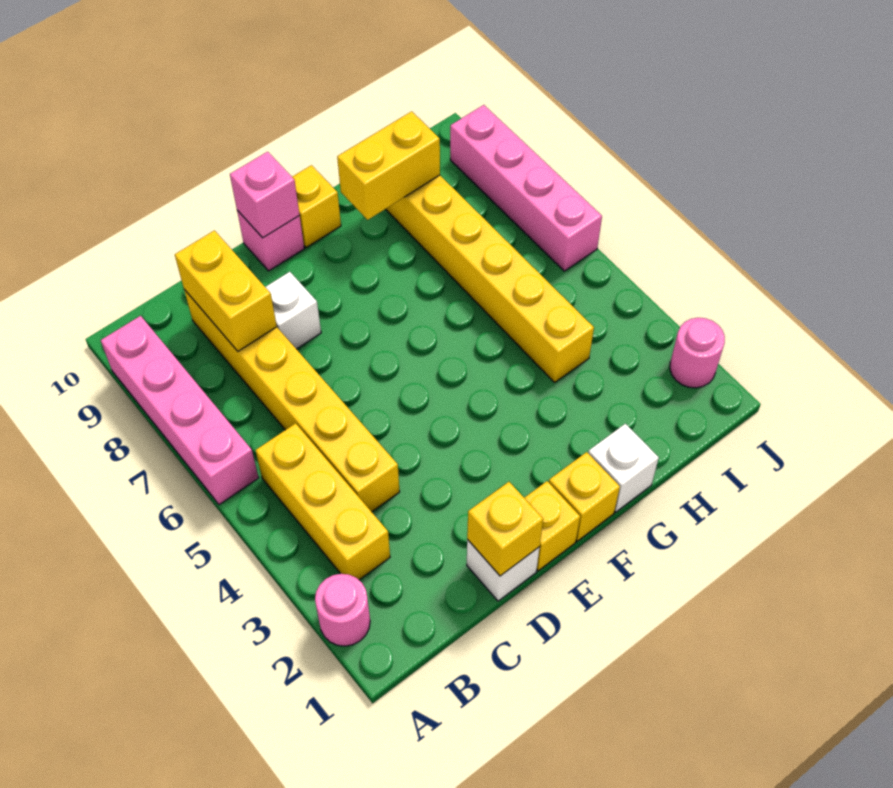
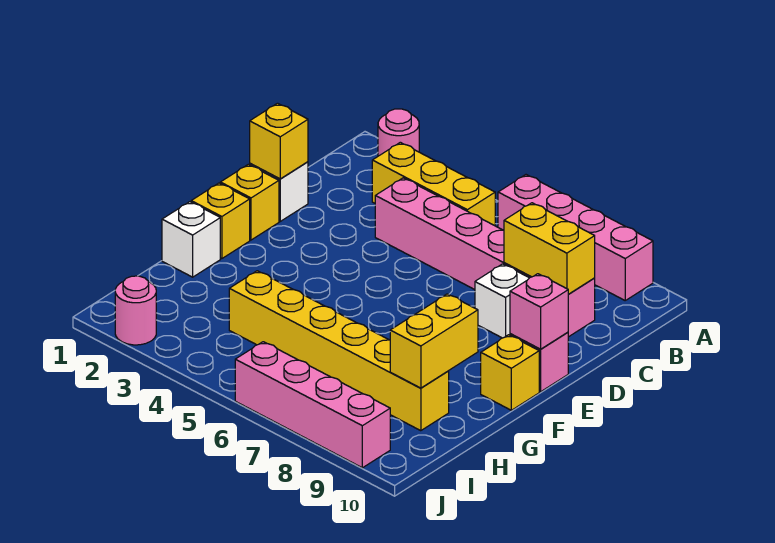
yellow 1x6 brick [184,289,400,512] -> pink 1x6 brick [375,178,595,337]

